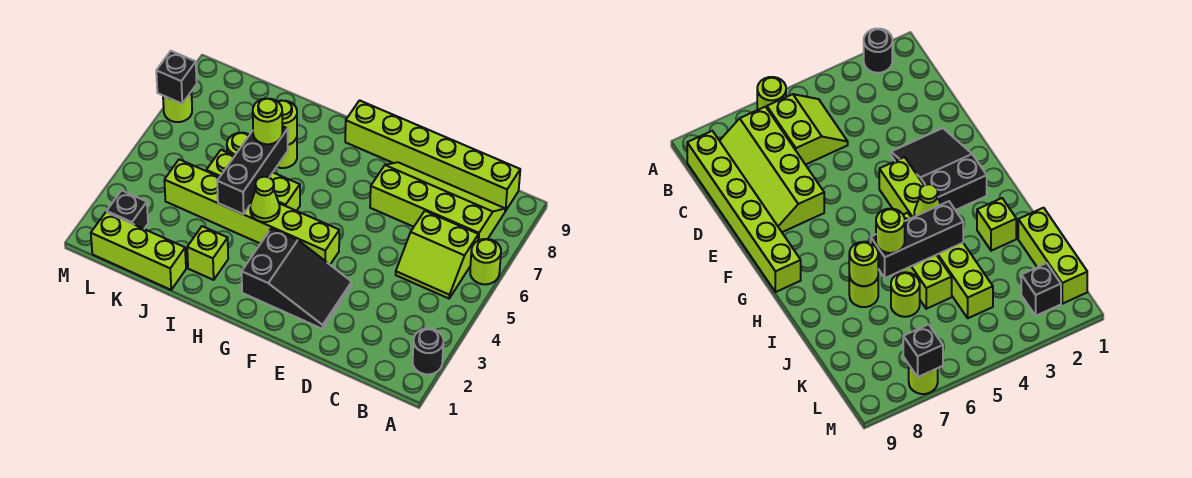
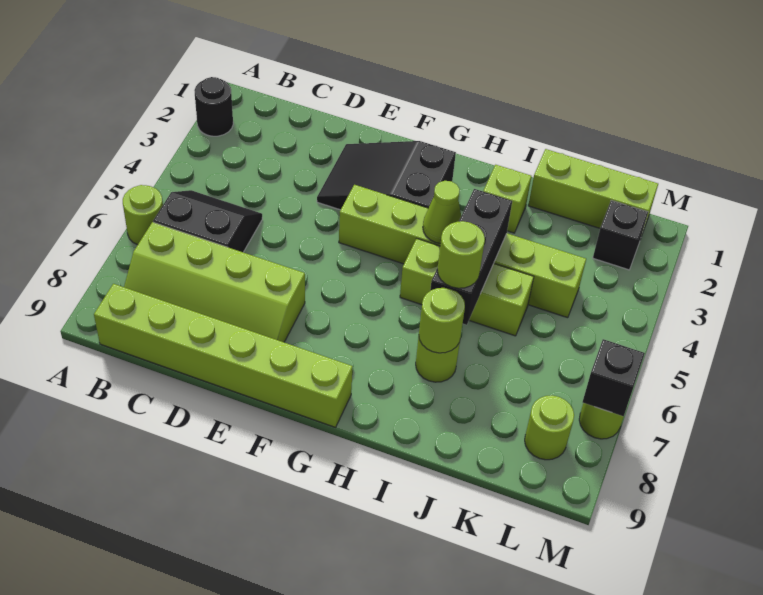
lime 2x2 slope [396,211,478,298] -> black 2x2 slope [153,190,262,252]
lime 1x1 round brick [227,133,249,156] -> lime 1x1 round brick moved to [525,395,574,460]

